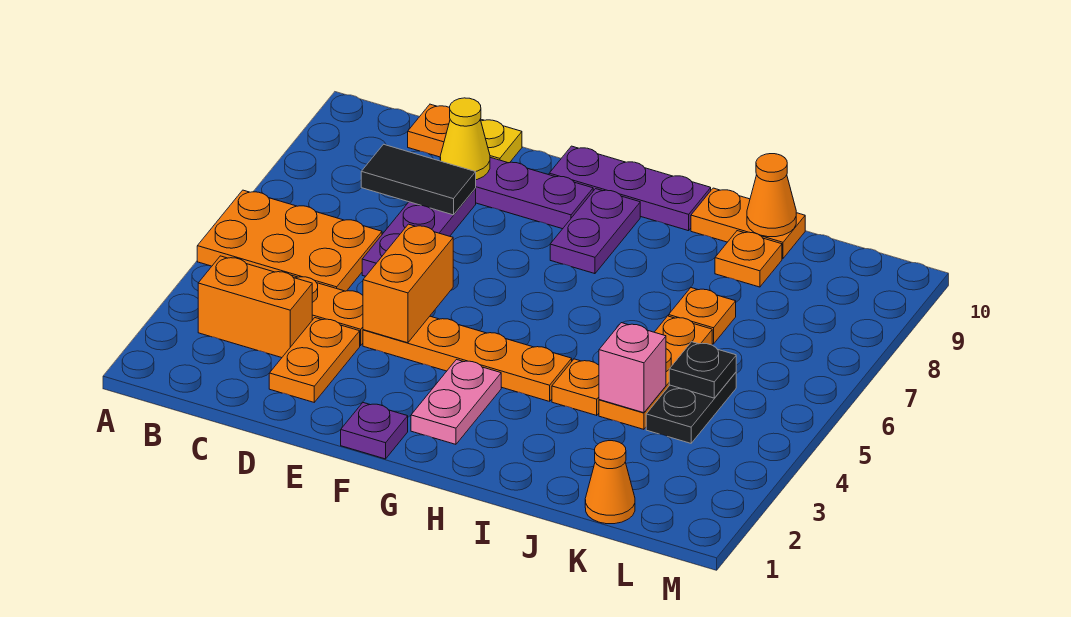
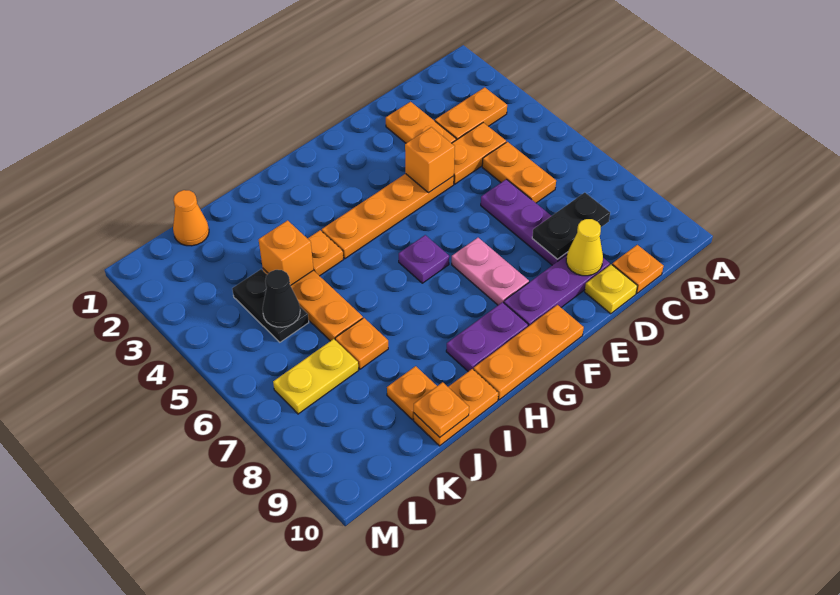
orange 2x3 plate [197,190,382,291] -> orange 1x2 plate [482,142,556,203]
orange 1x2 brick [198,256,312,358] -> orange 1x2 plate [435,87,507,140]
black 1x2 tile [361,144,476,215] -> black 1x2 plate [532,193,610,259]
orange 1x2 brick [363,224,453,343] -> orange 1x1 brick [405,127,455,193]
purple 1x1 plate [341,403,408,459] -> purple 1x1 plate moved to [399,235,449,283]
purple 1x3 plate [549,146,711,231] -> orange 1x3 plate [474,305,584,400]
pink 1x2 plate [411,360,501,444] -> pink 1x2 plate moved to [452,238,529,305]
purple 1x2 plate [550,189,640,274] -> purple 1x2 plate turned to [446,302,528,371]
pink 1x1 brick [599,323,666,413] -> orange 1x1 brick [259,220,313,285]
orange 1x1 cone [747,154,796,237] -> orange 1x1 plate [414,382,469,437]
black 1x1 plate [669,342,736,398] -> black 1x1 cone [263,270,300,327]
none -> yellow 1x2 plate [273,339,359,414]

